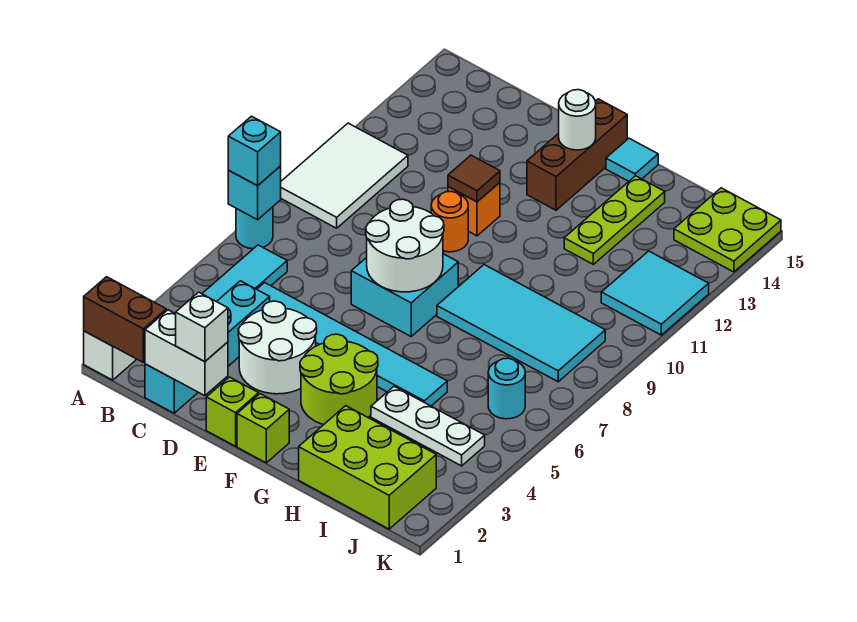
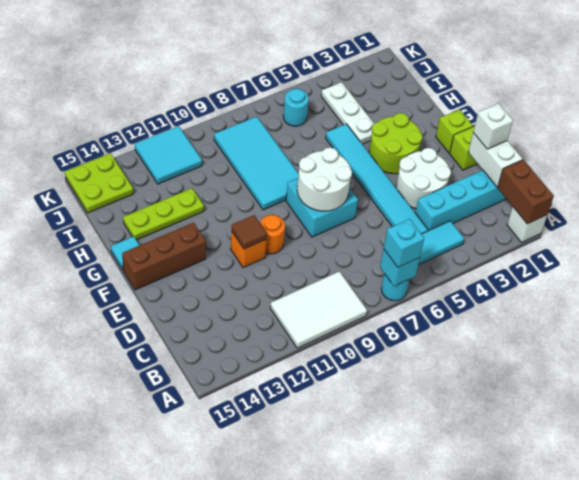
white 1x1 round brick [559,90,596,150] -> none
lime 2x3 brick [299,406,436,529] -> none

